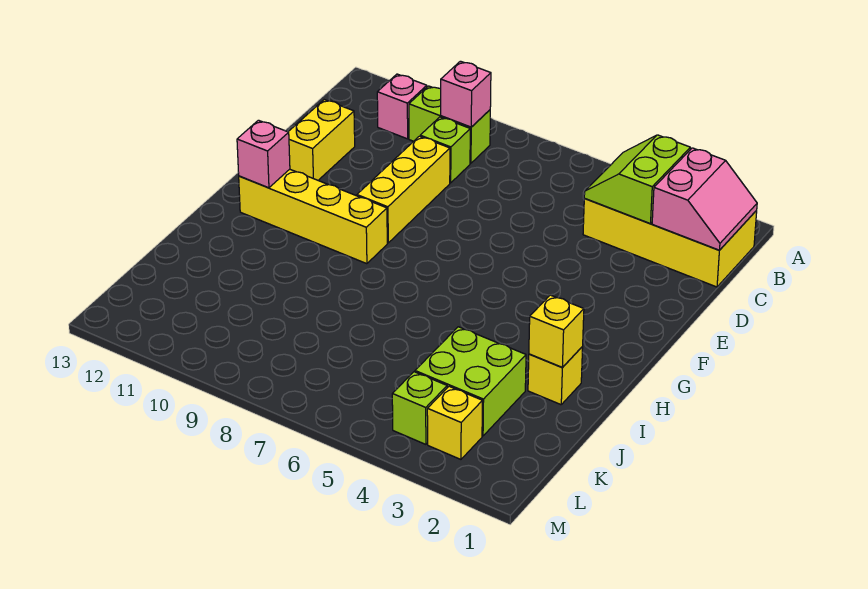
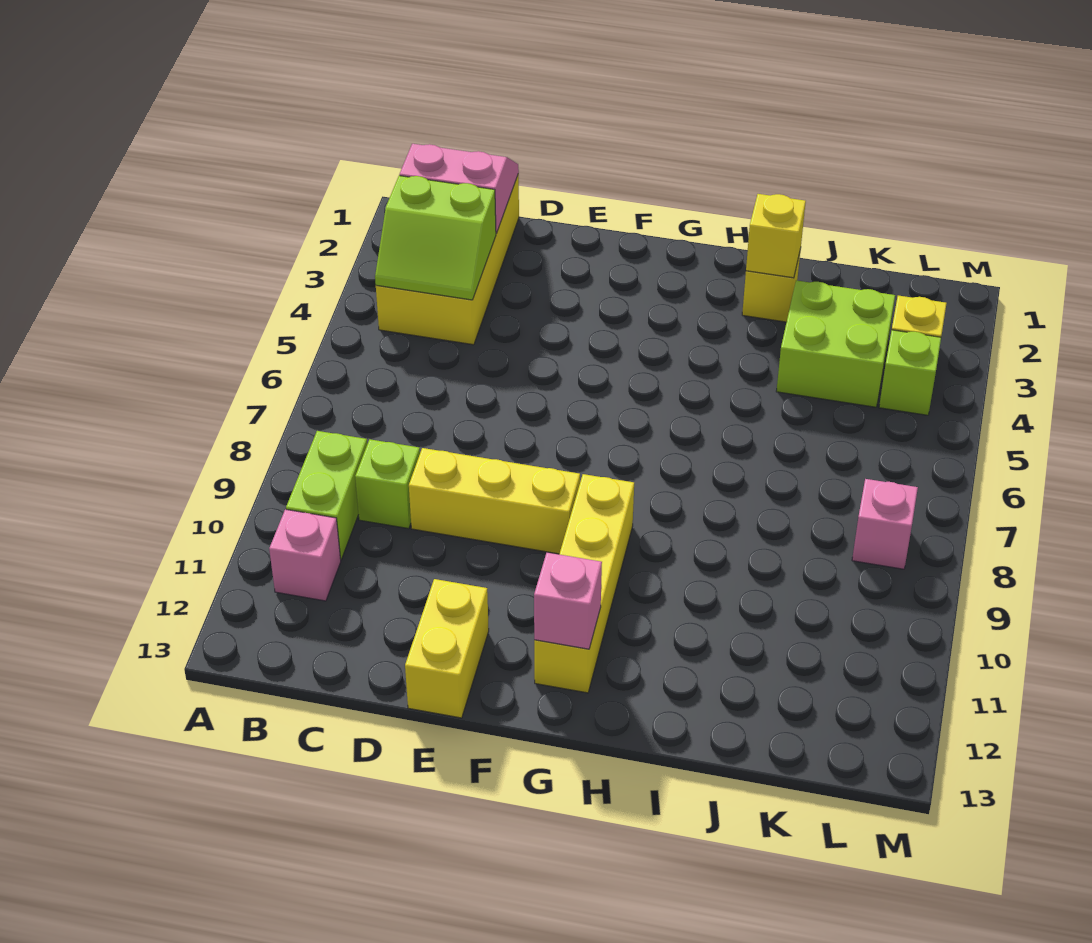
pink 1x1 brick [441,61,491,127] -> pink 1x1 brick moved to [852,479,918,569]
yellow 1x2 brick [288,100,355,180] -> yellow 1x2 brick turned to [405,579,489,718]

